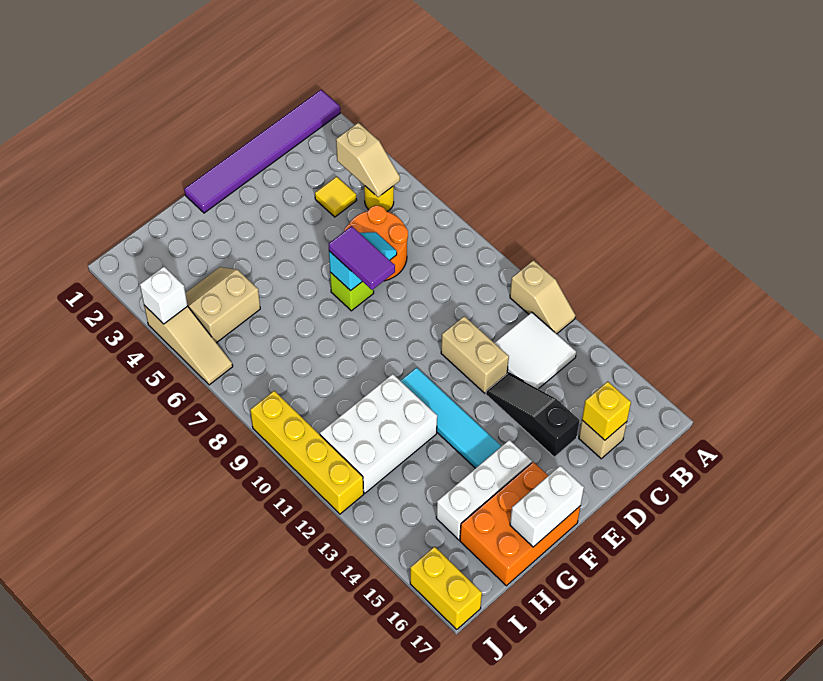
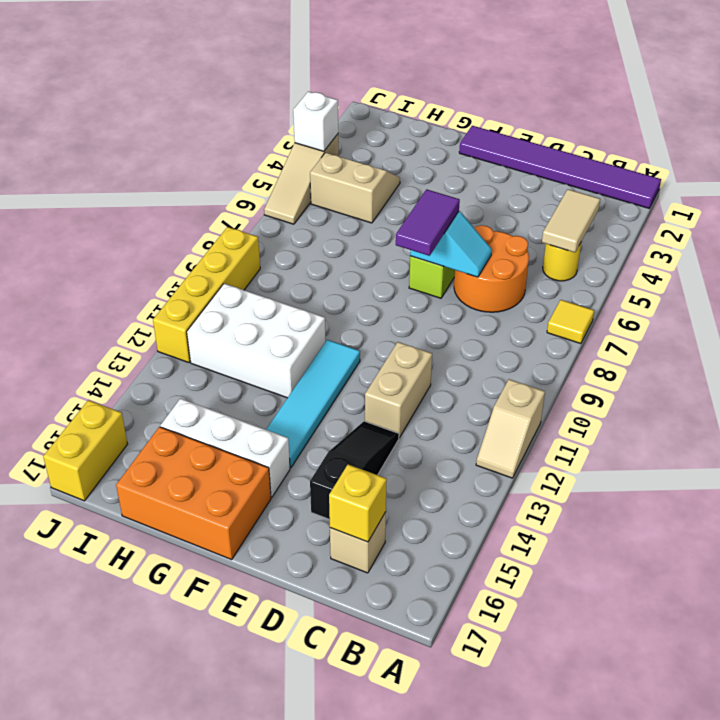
tan 1x2 slope [336,123,400,197] -> tan 1x2 tile [542,189,600,252]
white 2x2 tile [495,312,576,389] -> none
yellow 1x1 tile [315,177,357,217] -> yellow 1x1 tile moved to [547,300,594,344]
white 1x2 brick [510,466,584,547] -> none

